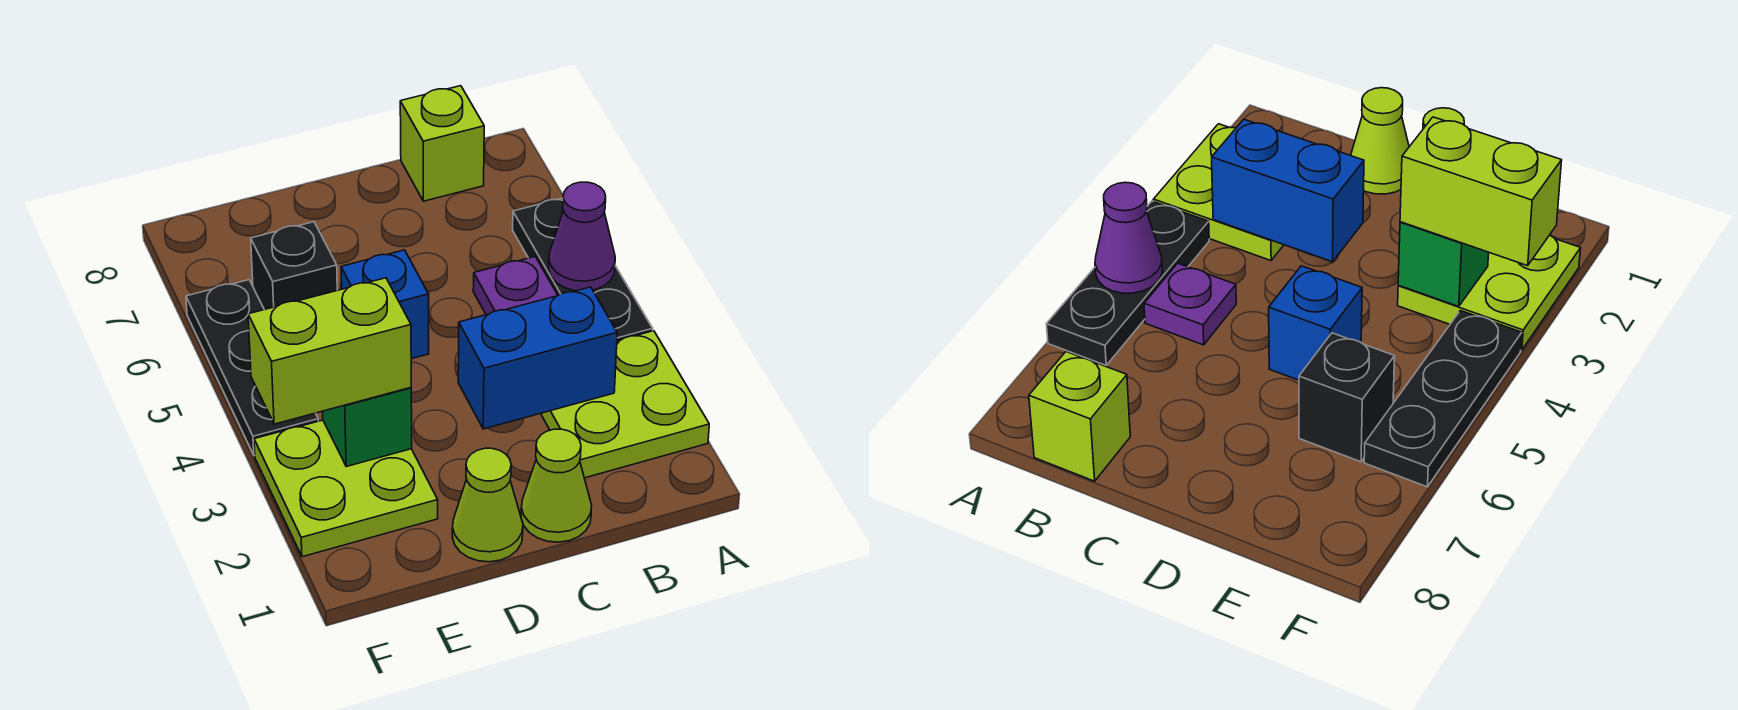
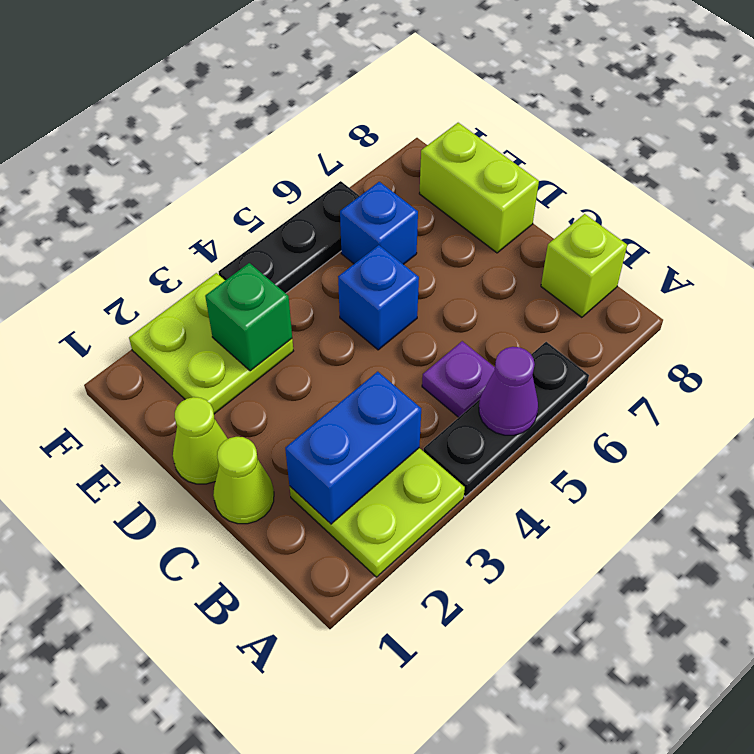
blue 1x2 brick [458,287,617,429] -> blue 1x2 brick turned to [285,372,421,524]
lime 1x2 brick [248,278,411,424] -> lime 1x2 brick moved to [419,123,539,253]
black 1x1 brick [251,222,337,310] -> blue 1x1 brick [340,182,418,264]

